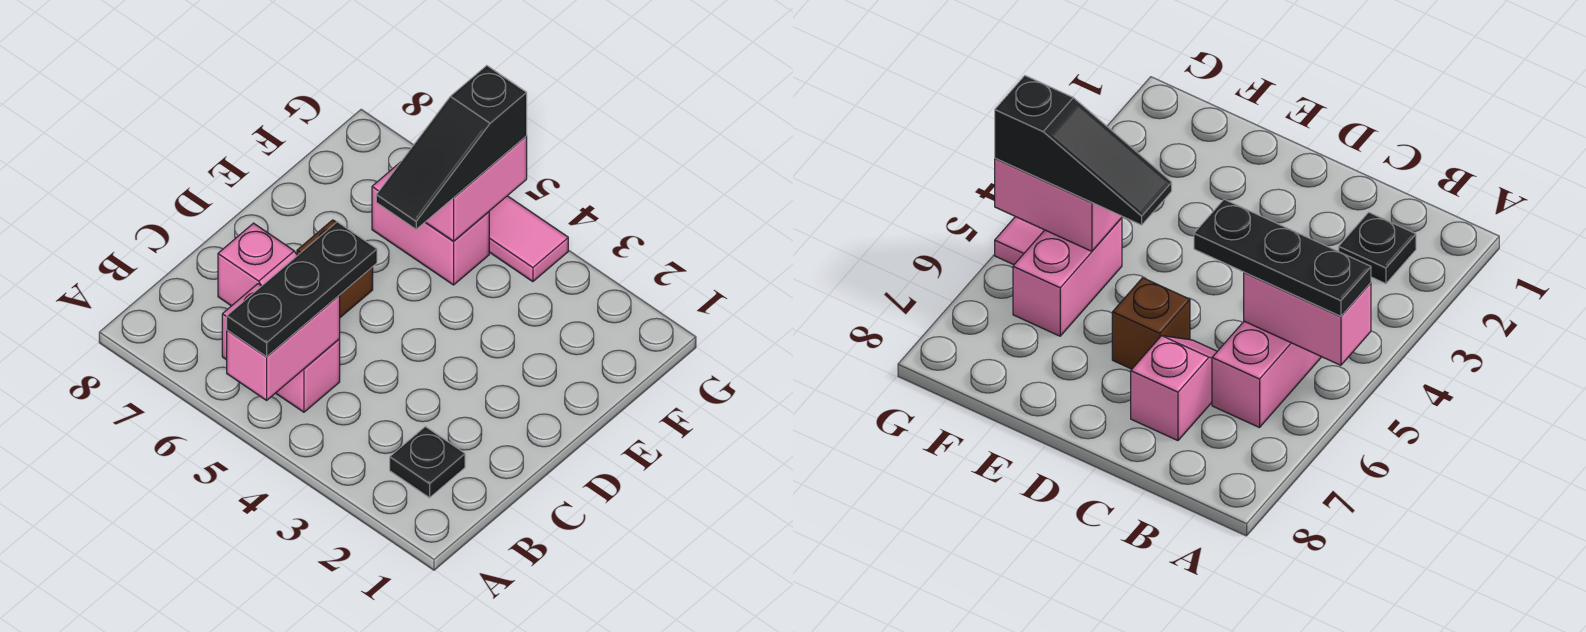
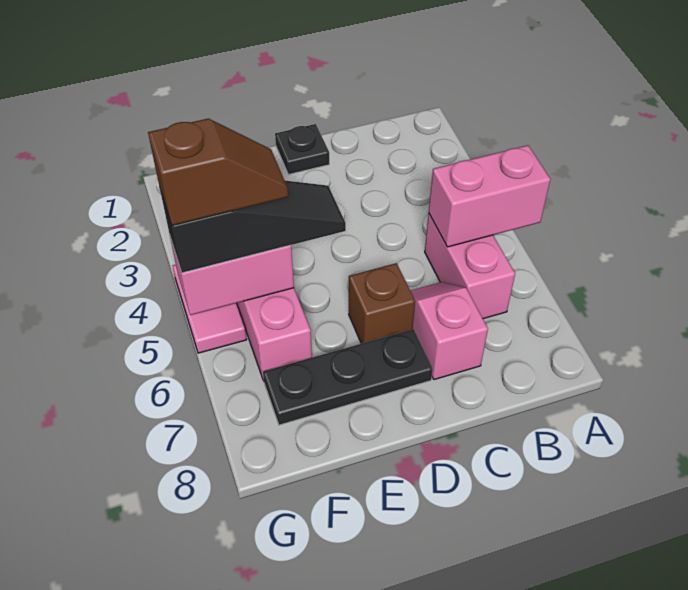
black 1x3 plate [227,222,377,357] -> black 1x3 plate moved to [263,329,433,425]
black 1x1 plate [390,427,465,498] -> black 1x1 plate moved to [275,124,329,174]
none -> brown 1x2 slope [148,118,288,226]

